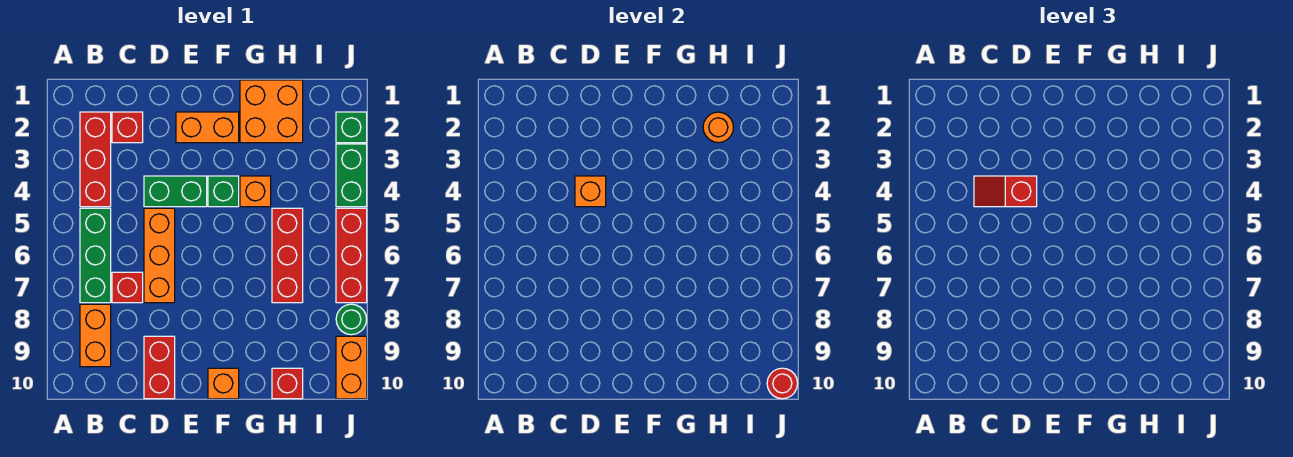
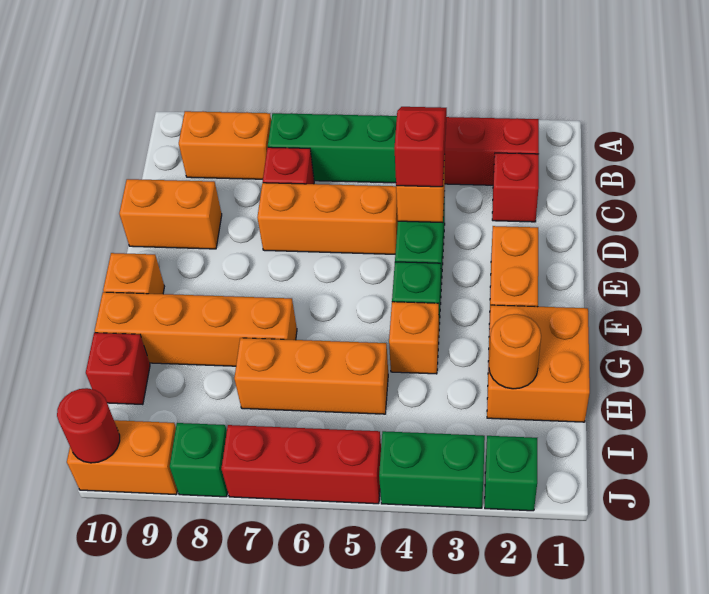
red 1x2 brick [144,336,175,399] -> orange 1x2 brick [119,179,222,249]
none -> orange 1x4 brick [95,292,297,366]
red 1x3 brick [272,208,303,303] -> orange 1x3 brick [234,338,388,414]
green 1x1 round brick [336,304,367,335] -> green 1x1 brick [170,423,228,497]

